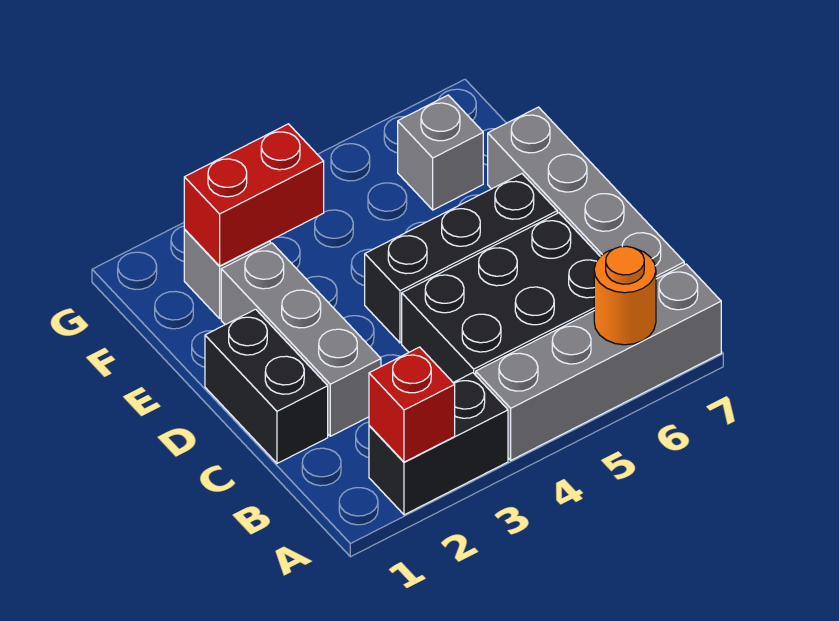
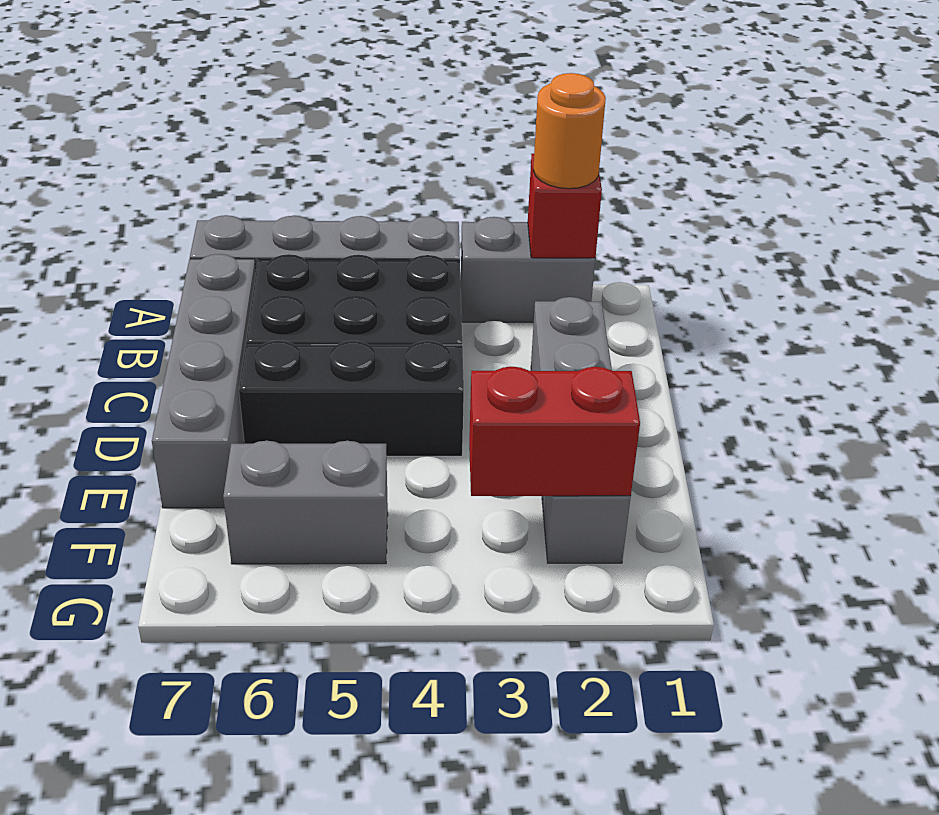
black 1x2 brick [369,373,508,515] -> grey 1x2 brick [461,217,595,322]
orange 1x1 round brick [594,246,656,345] -> orange 1x1 round brick moved to [533,73,606,189]
black 1x2 brick [205,309,328,463] -> none
grey 1x1 brick [398,95,483,210] -> grey 1x2 brick [223,441,388,564]

